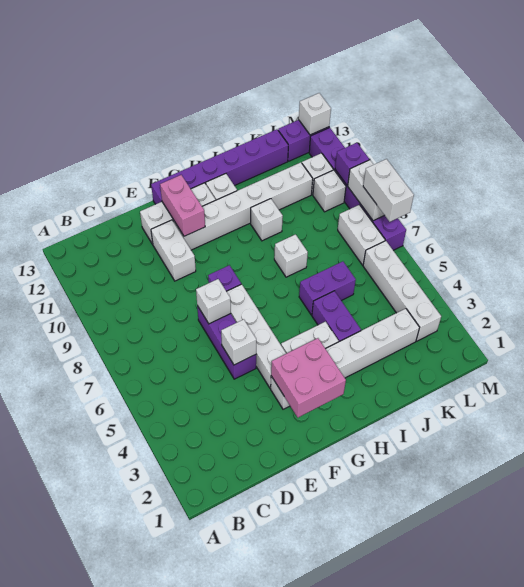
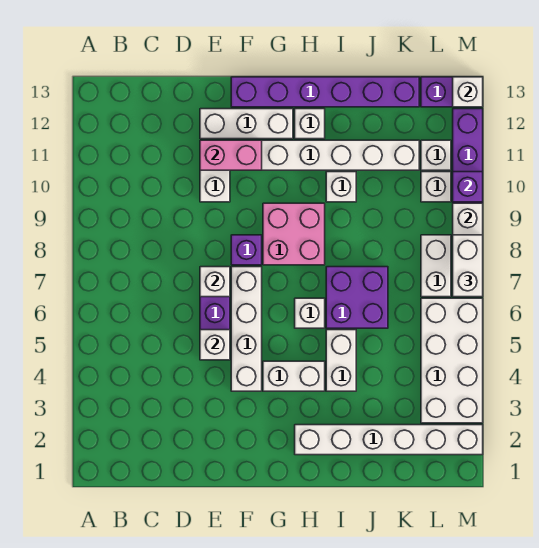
pink 2x2 brick [271,338,346,417] -> pink 2x2 brick moved to [263,203,325,265]
white 1x6 brick [271,309,419,409] -> white 1x6 brick moved to [295,425,483,455]
pink 1x2 brick [160,175,205,236] -> pink 1x2 brick turned to [200,140,262,170]
purple 1x2 brick [312,291,361,342] -> white 1x2 brick [326,330,356,391]
purple 1x2 brick [299,261,356,315] -> purple 2x2 brick [326,267,388,328]
white 1x1 brick [274,235,308,277] -> white 1x1 brick moved to [295,298,325,328]
white 1x4 brick [363,241,441,341] -> white 2x4 brick [421,298,483,423]

